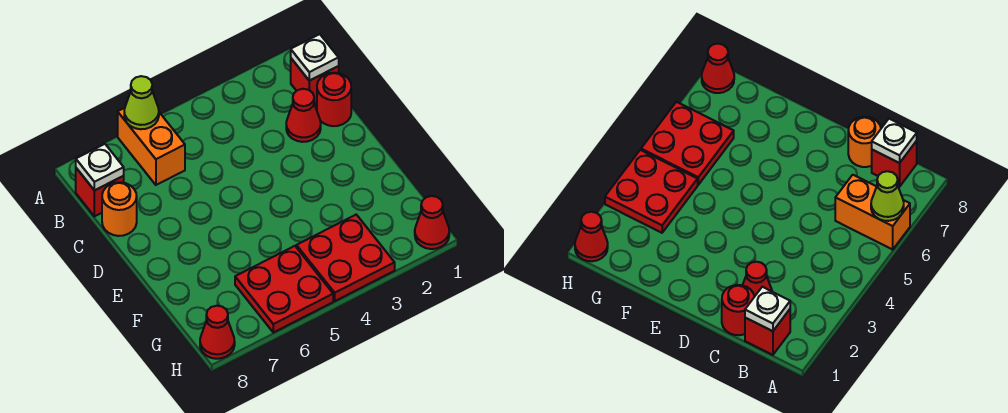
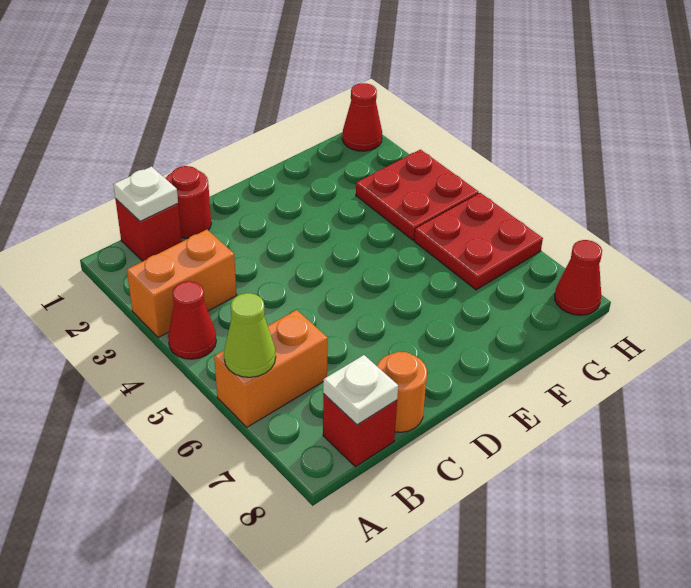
none -> orange 1x2 brick [127,230,237,338]
red 1x1 cone [286,89,321,142] -> red 1x1 cone moved to [168,281,216,359]

